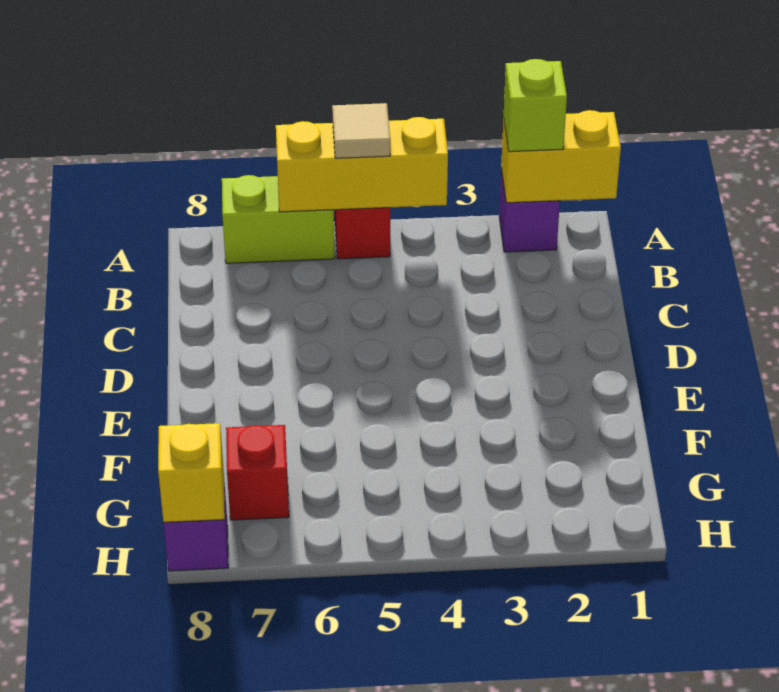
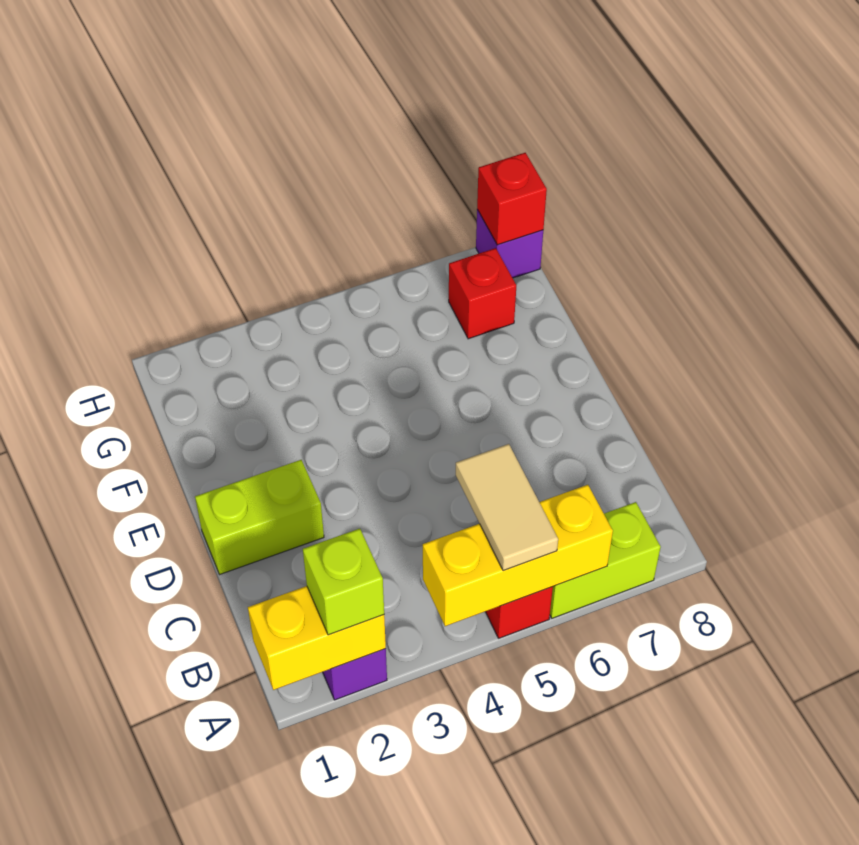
tan 1x1 tile [332,103,390,158] -> tan 1x2 tile [456,444,558,571]
none -> lime 1x2 brick [195,460,324,574]
yellow 1x1 brick [158,423,225,522] -> red 1x1 brick [477,153,547,245]

